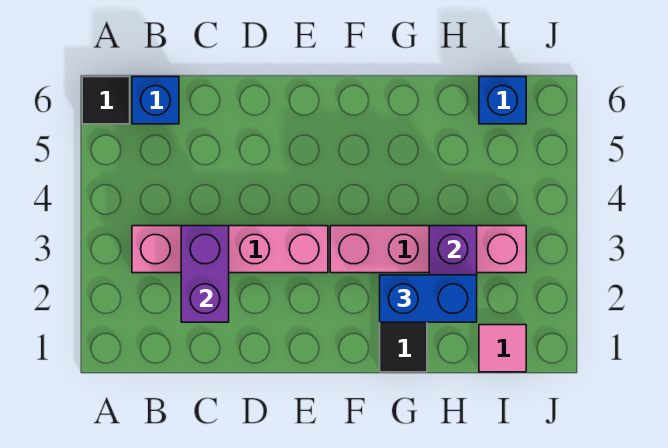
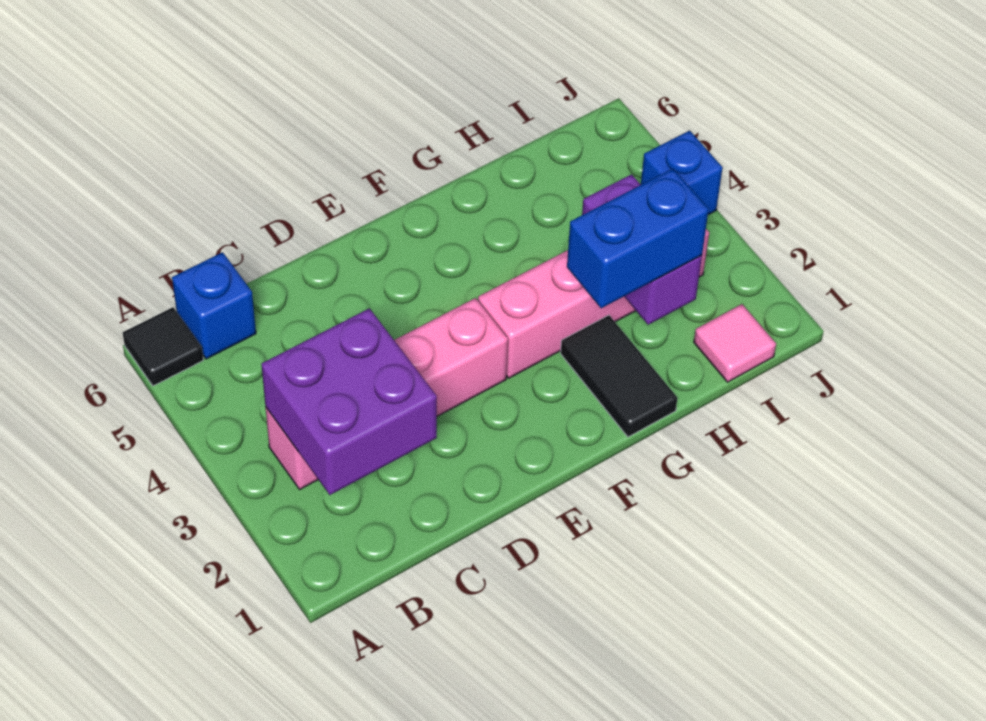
purple 1x2 brick [181,226,229,322] -> purple 2x2 brick [262,308,437,495]
blue 1x1 brick [479,77,526,124] -> blue 1x1 brick moved to [641,130,723,215]

